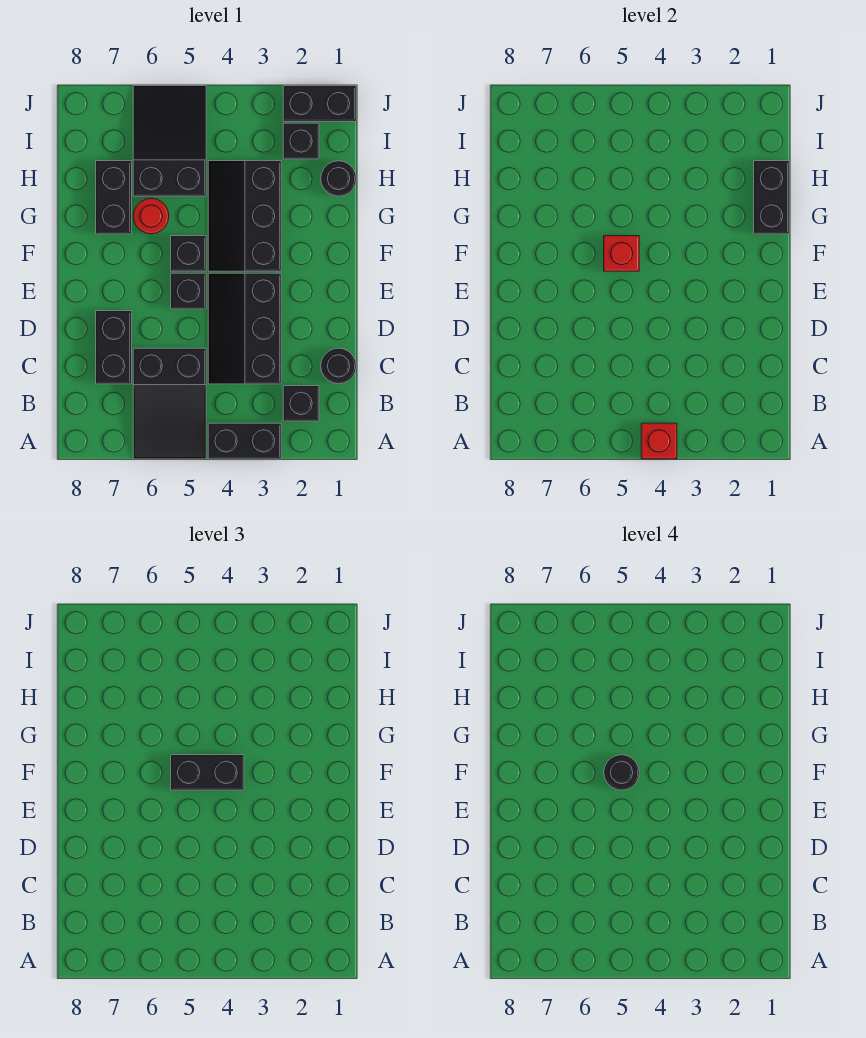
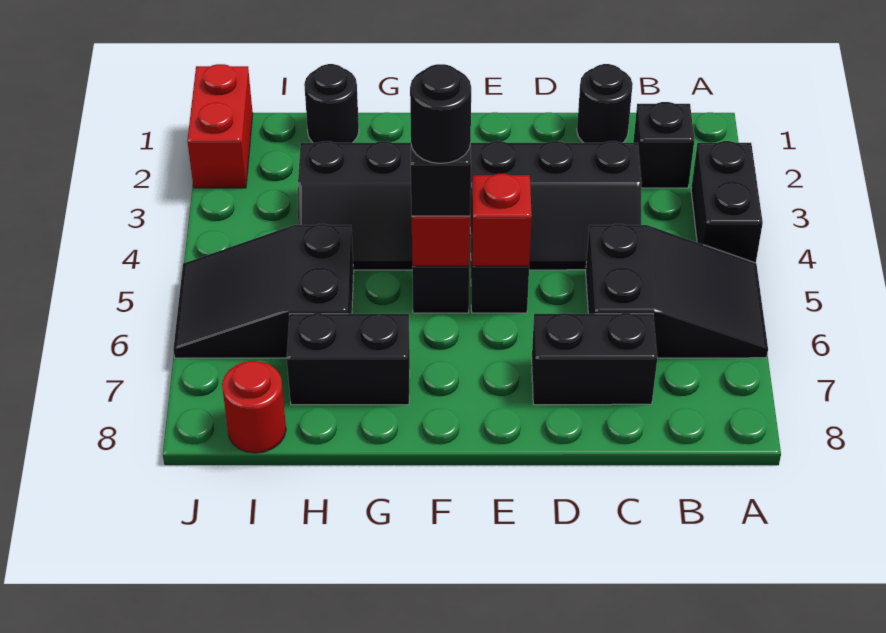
red 1x1 brick [641,423,677,459] -> red 1x1 brick moved to [472,174,532,266]
black 1x2 brick [754,161,789,234] -> none
red 1x1 round brick [133,198,169,234] -> red 1x1 round brick moved to [222,361,286,453]
black 1x1 brick [283,123,319,159] -> none
black 1x2 brick [283,86,356,122] -> red 1x2 brick [187,64,253,188]

